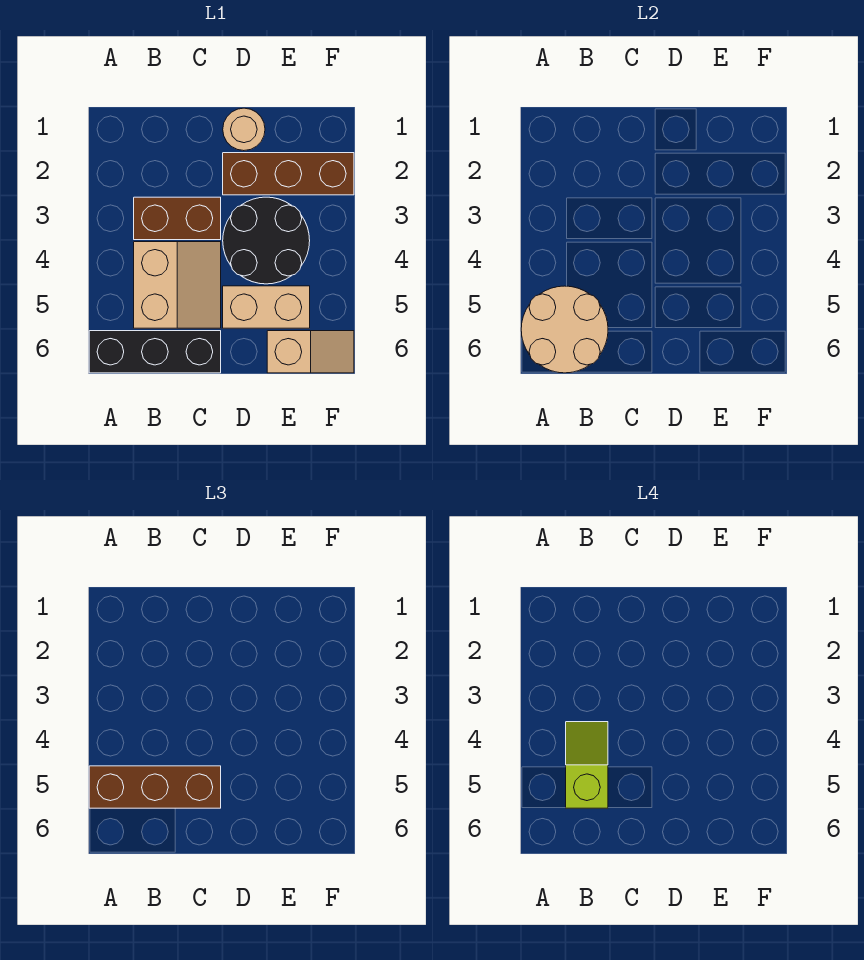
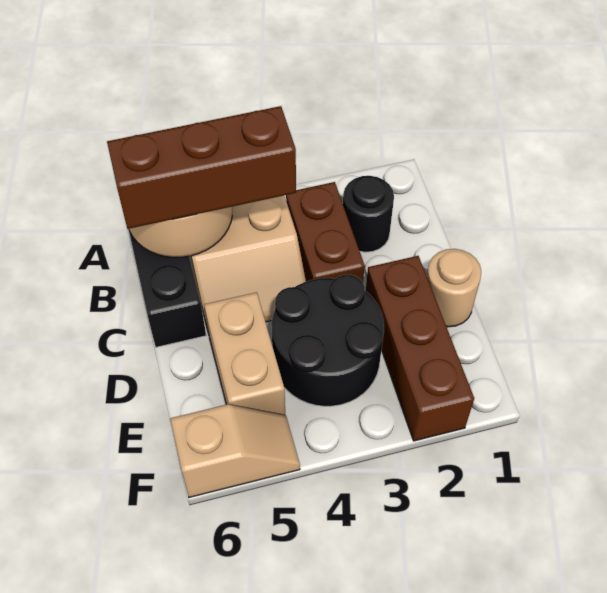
brown 1x3 brick [89,766,221,808] -> brown 1x3 brick turned to [107,106,296,229]
none -> black 1x1 round brick [343,176,394,252]
lime 1x2 slope [566,722,608,808] -> none
tan 1x2 slope [267,331,354,373] -> tan 1x2 slope turned to [170,405,300,497]

